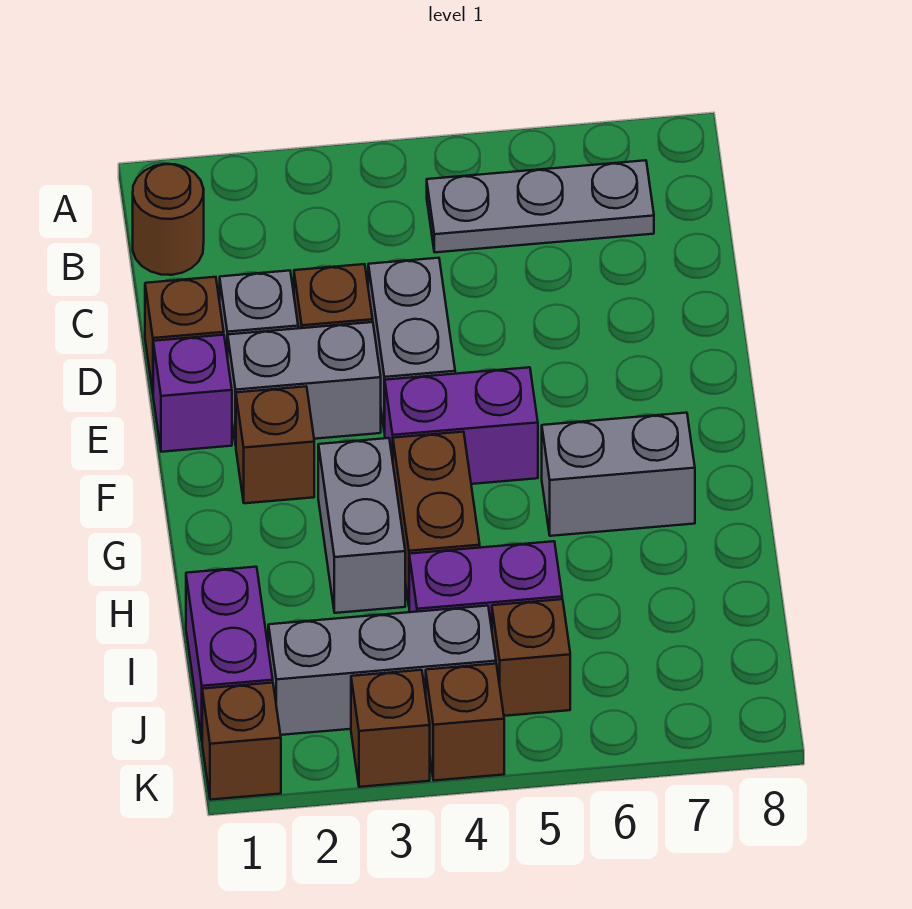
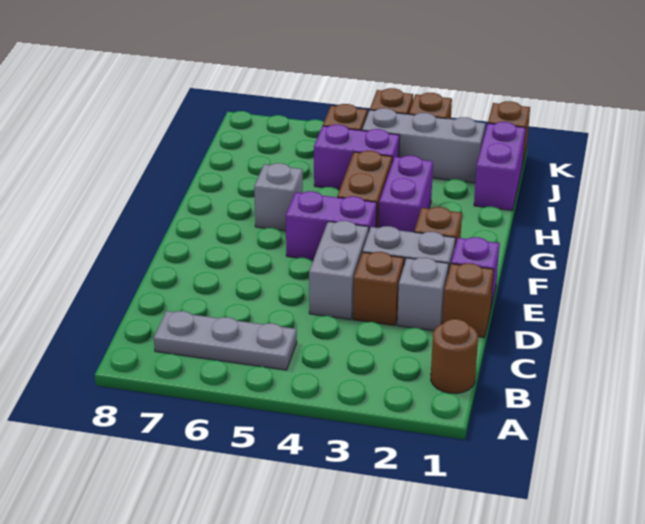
grey 1x2 brick [318,438,405,613] -> purple 1x2 brick [379,155,433,232]
grey 1x2 brick [542,413,695,536] -> grey 1x1 brick [254,163,303,231]

